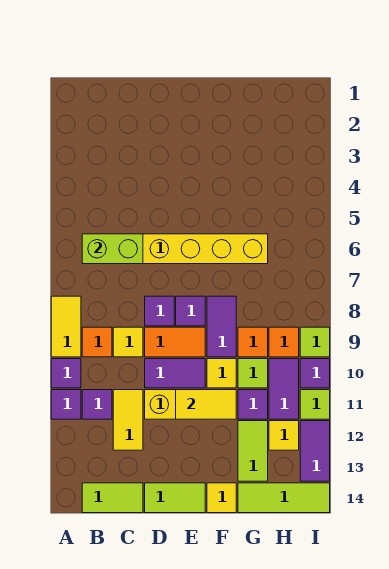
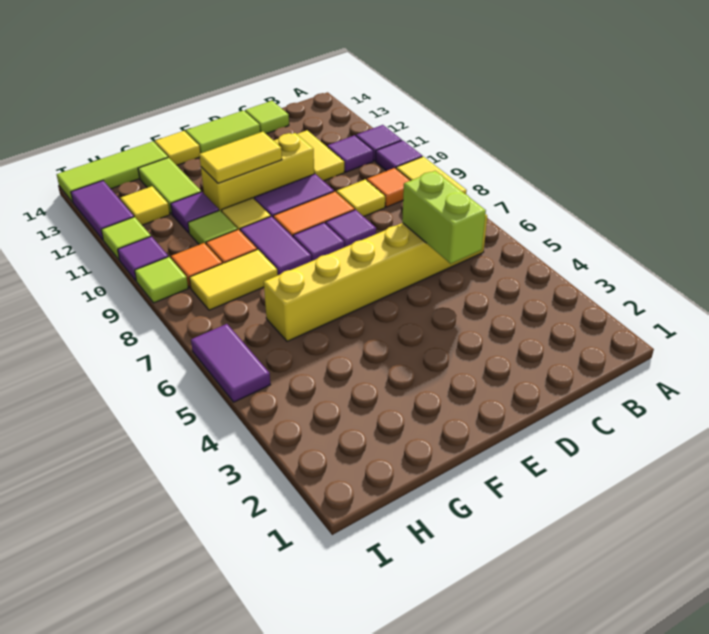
lime 1x2 brick [82,234,143,264] -> lime 1x2 brick turned to [402,171,486,264]
lime 1x2 tile [82,483,143,513] -> lime 1x1 tile [245,101,289,134]
none -> yellow 1x2 tile [189,250,278,310]
purple 1x2 tile [269,359,299,419] -> purple 1x2 tile moved to [191,324,270,402]

